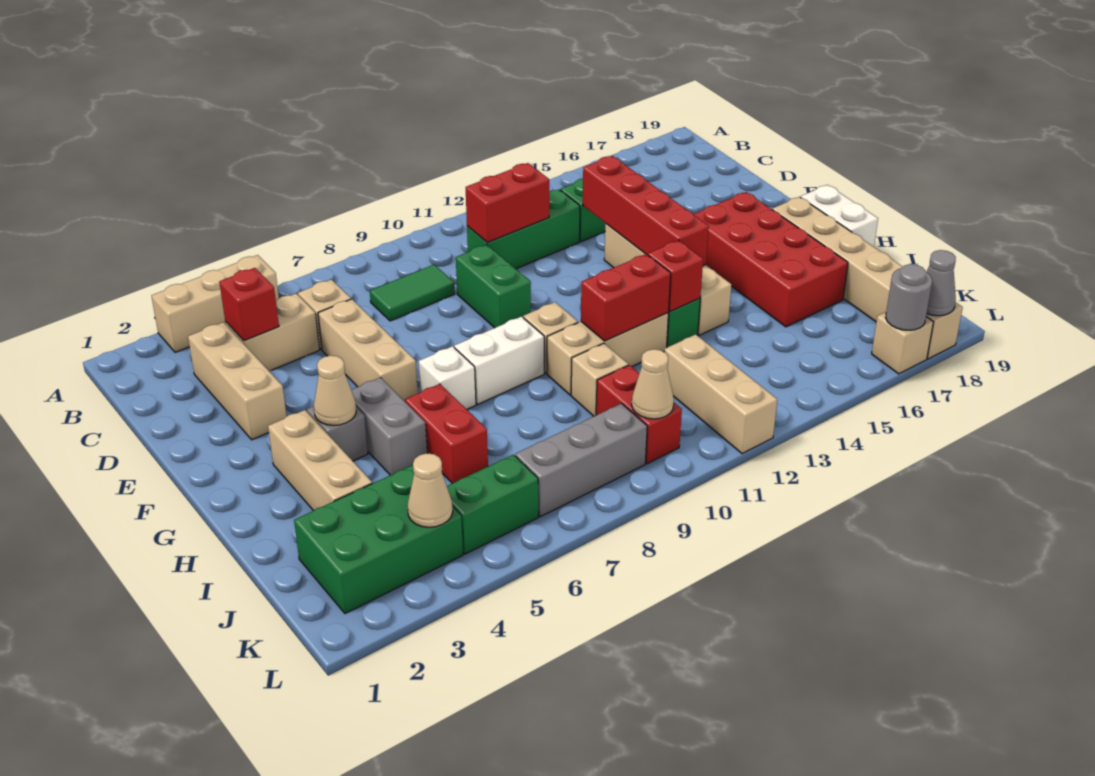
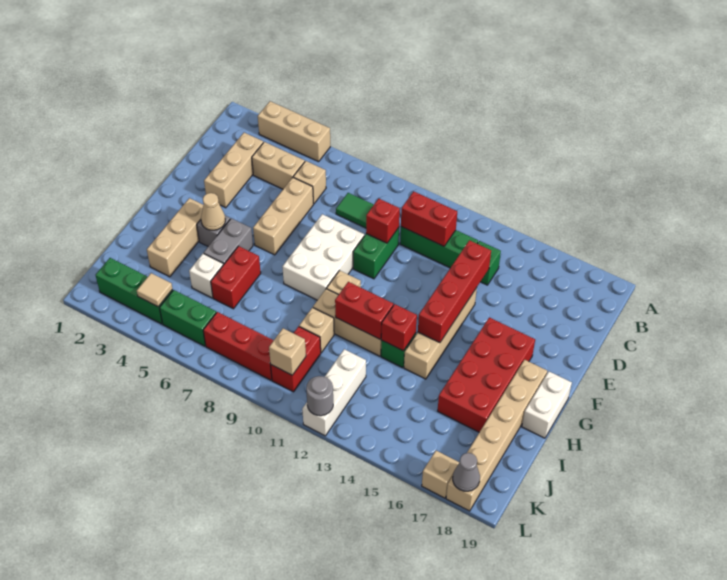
red 1x1 brick [219,268,279,341] -> red 1x1 brick moved to [366,199,400,243]
white 1x1 brick [419,346,476,409] -> white 1x1 brick moved to [189,253,223,298]
white 1x2 brick [454,317,544,404] -> white 2x3 brick [282,214,364,300]
green 2x3 brick [294,465,463,614] -> green 1x3 brick [96,258,173,324]
tan 1x3 brick [664,334,777,454] -> white 1x3 brick [302,349,366,436]
tan 1x1 cone [407,453,453,527] -> tan 1x1 tile [137,273,172,307]
grey 1x3 brick [515,404,647,517] -> red 1x3 brick [203,312,274,380]
tan 1x1 cone [632,349,674,419] -> tan 1x1 brick [269,328,306,375]
grey 1x1 round brick [886,264,932,330] -> grey 1x1 round brick moved to [306,376,333,416]

